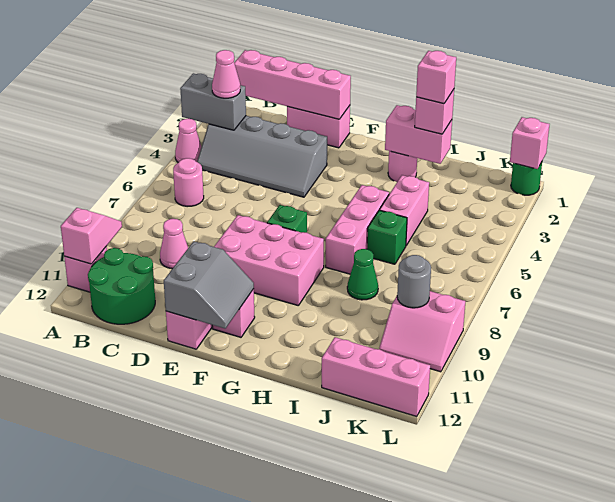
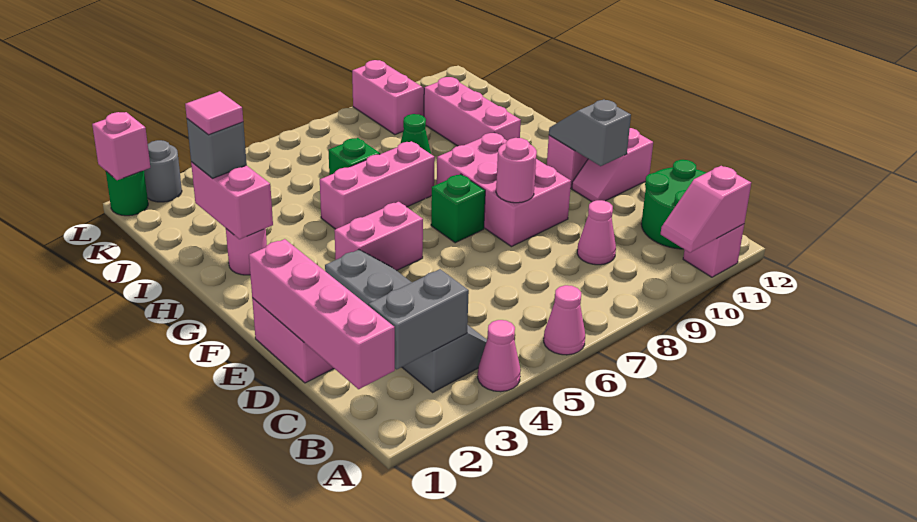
grey 1x2 brick [180,73,246,130] -> grey 1x2 brick turned to [368,269,469,369]
pink 1x1 cone [212,50,240,98] -> pink 1x1 cone moved to [544,285,585,355]
pink 1x1 round brick [173,158,204,207] -> pink 1x1 round brick moved to [496,138,537,203]
grey 2x2 slope [164,241,254,328] -> grey 1x2 slope [549,100,631,166]
pink 1x1 brick [415,90,454,134] -> grey 1x1 brick [187,119,247,178]
pink 1x1 brick [416,51,456,104] -> pink 1x1 tile [185,91,243,135]
pink 1x2 brick [380,175,429,245] -> pink 1x2 brick moved to [334,202,423,271]
pink 1x3 brick [322,337,430,417] -> pink 1x3 brick moved to [424,77,521,146]
grey 1x1 round brick [397,255,431,308] -> grey 1x1 round brick moved to [144,140,182,202]

